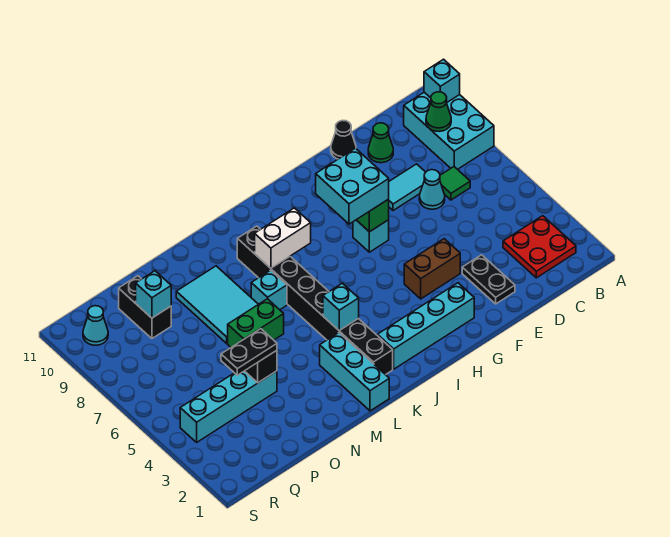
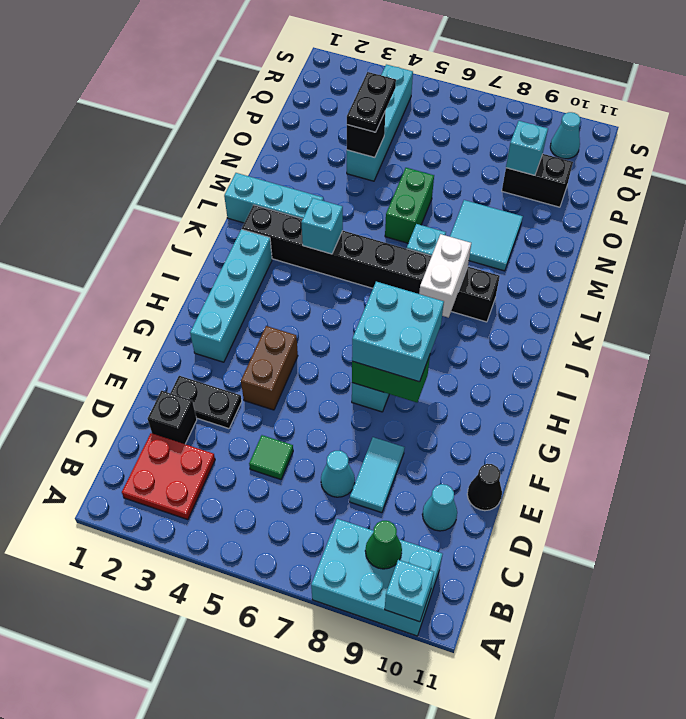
green 1x1 tile [440,167,470,200] -> green 1x1 tile moved to [249,435,293,479]
none -> black 1x1 brick [148,391,197,444]
green 1x1 cone [368,123,393,163] -> cyan 1x1 cone [422,484,457,531]
cyan 2x3 tile [176,266,258,344] -> cyan 2x2 tile [450,200,523,271]

